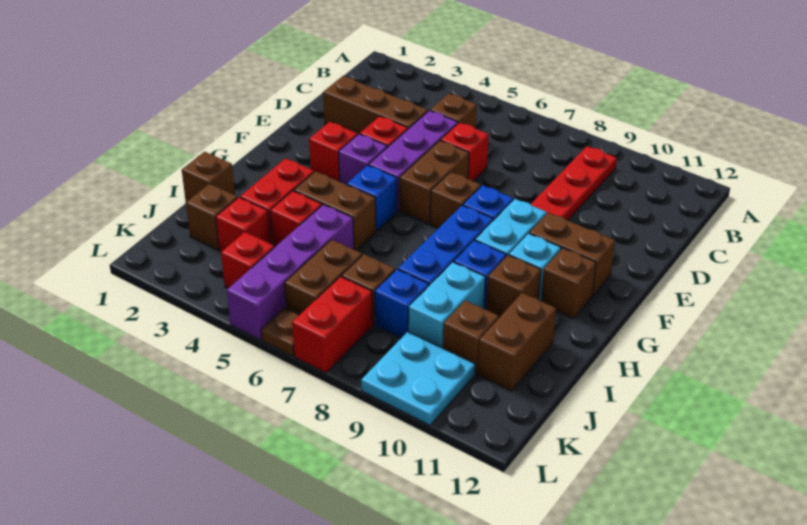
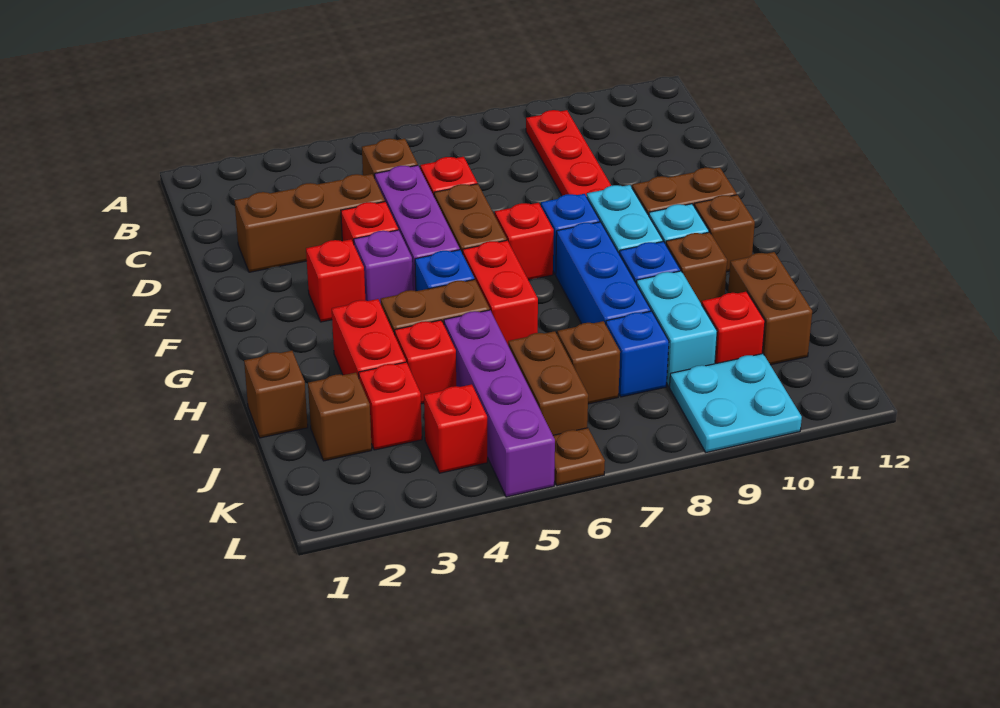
brown 1x1 brick [430,172,481,228] -> red 1x1 brick [495,203,554,280]
brown 1x1 brick [443,300,499,374] -> red 1x1 brick [702,291,765,364]
red 1x2 brick [292,277,373,373] -> red 1x2 brick moved to [463,240,538,344]

